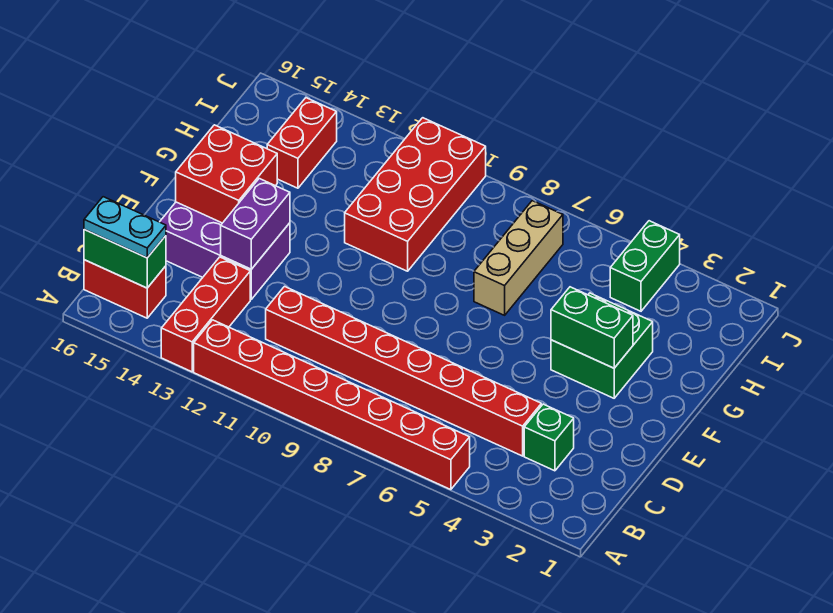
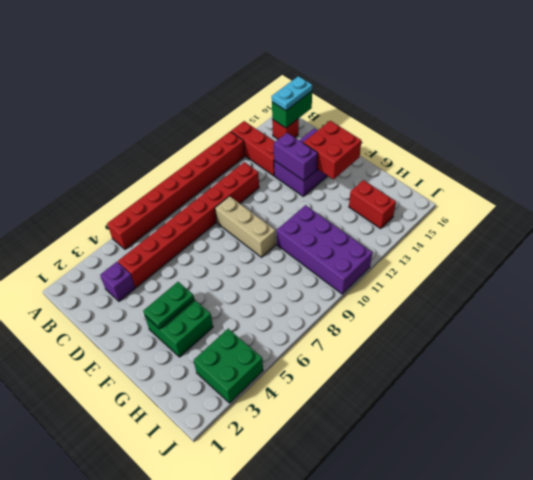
red 1x2 brick [84,260,166,318] -> red 1x1 brick [272,119,299,139]
green 1x1 brick [524,404,574,471] -> purple 1x1 brick [100,262,135,301]
green 1x2 brick [551,287,633,368] -> green 1x2 plate [143,282,194,329]
tan 1x3 brick [474,201,563,315] -> tan 1x3 brick moved to [215,196,276,257]
red 2x4 brick [345,118,486,271] -> purple 2x4 brick [277,205,372,294]
green 1x2 brick [610,221,680,311] -> green 2x2 brick [193,329,263,403]

